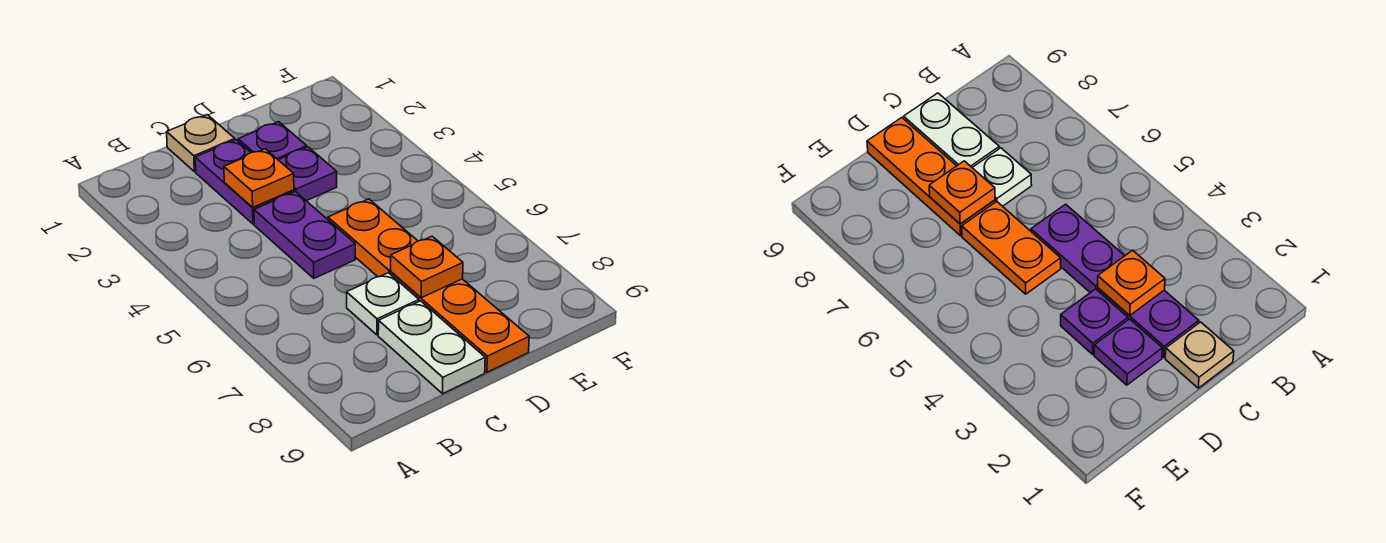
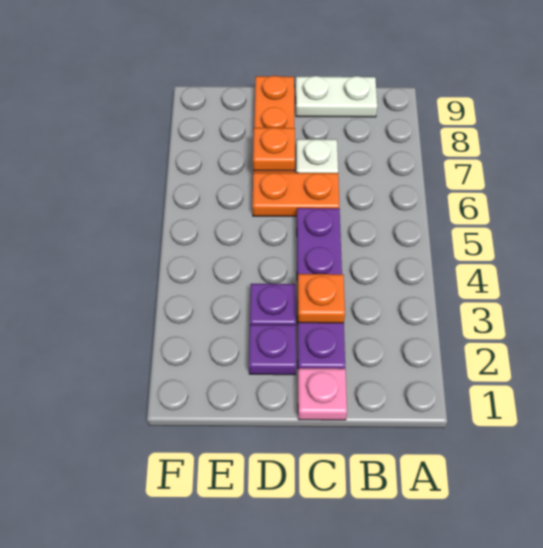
tan 1x1 plate [167,115,235,172] -> pink 1x1 plate [298,368,347,420]
white 1x2 plate [378,301,485,394] -> white 1x2 plate turned to [296,76,377,117]
orange 1x2 plate [328,199,417,277] -> orange 1x2 plate turned to [252,172,340,216]

